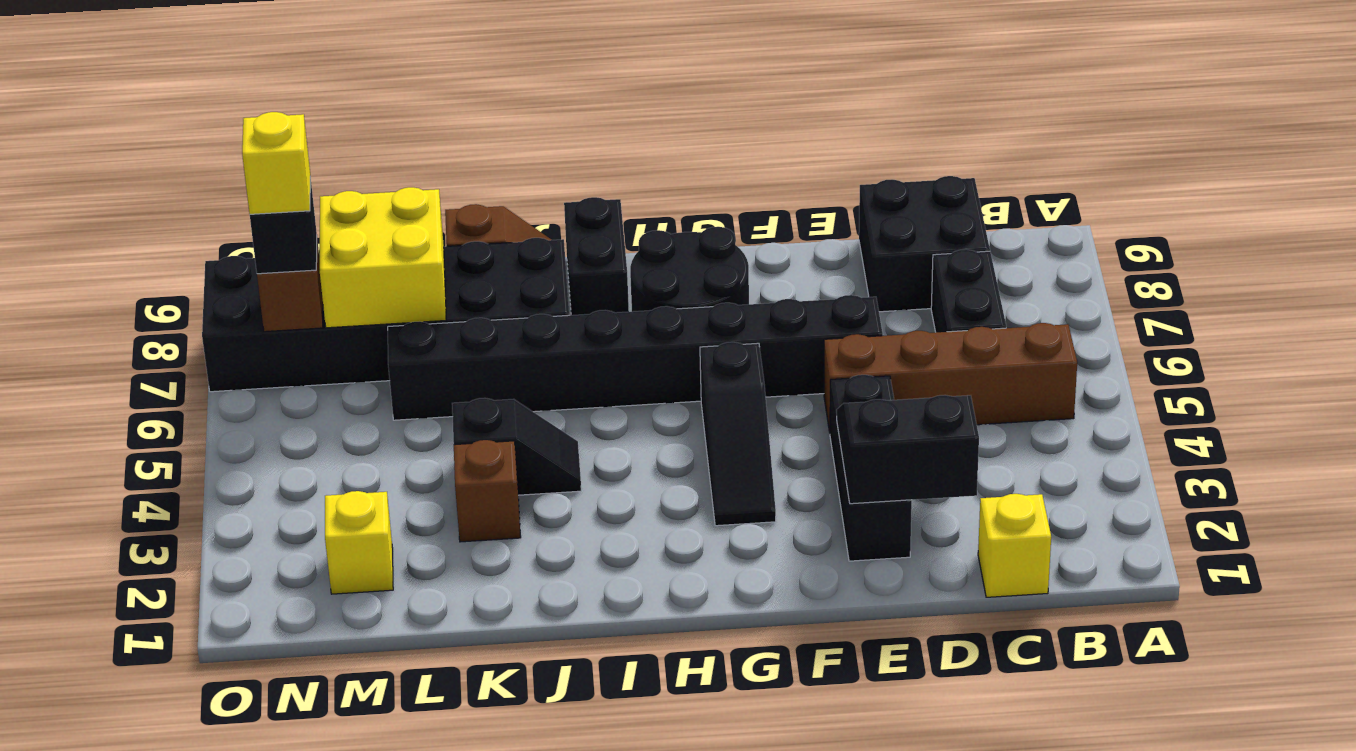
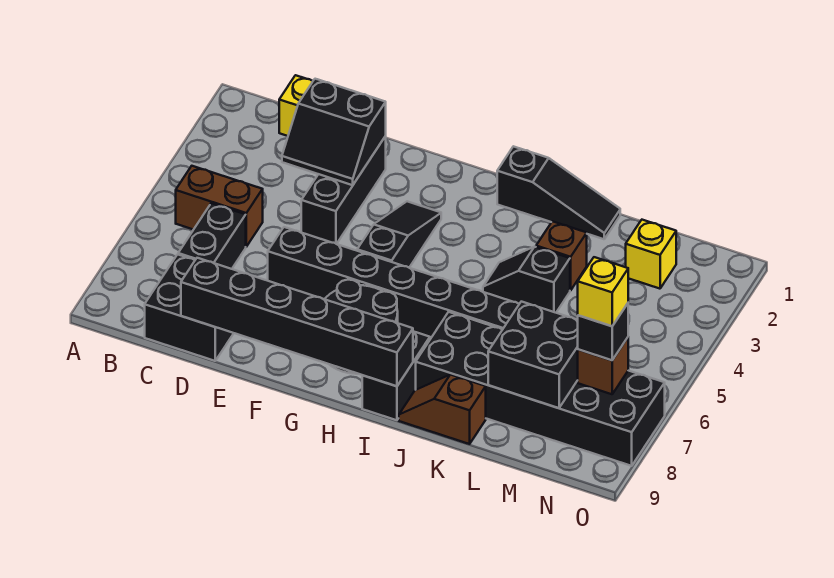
brown 1x4 brick [824,323,1077,432] -> brown 1x2 brick [176,166,263,247]
none -> black 1x6 brick [181,258,413,386]
none -> black 1x3 slope [497,146,620,239]
yellow 2x2 brick [320,187,446,328] -> black 2x2 brick [488,302,578,408]

